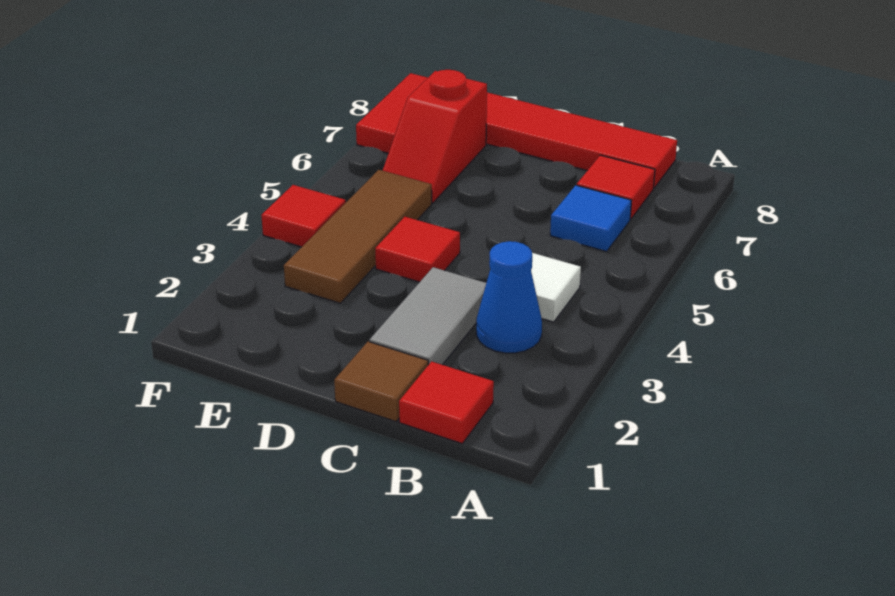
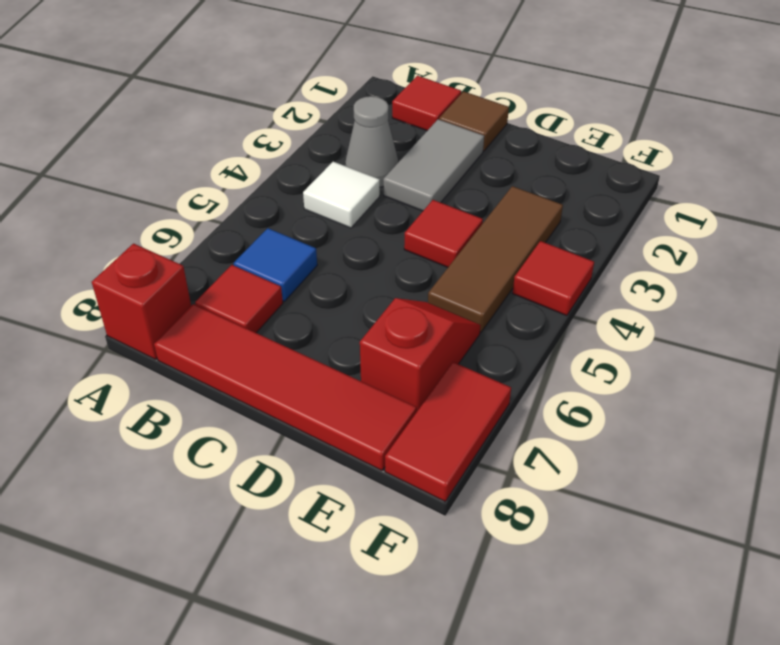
none -> red 1x1 brick [92,244,191,359]
blue 1x1 cone [476,241,542,353] -> grey 1x1 cone [345,96,398,187]

